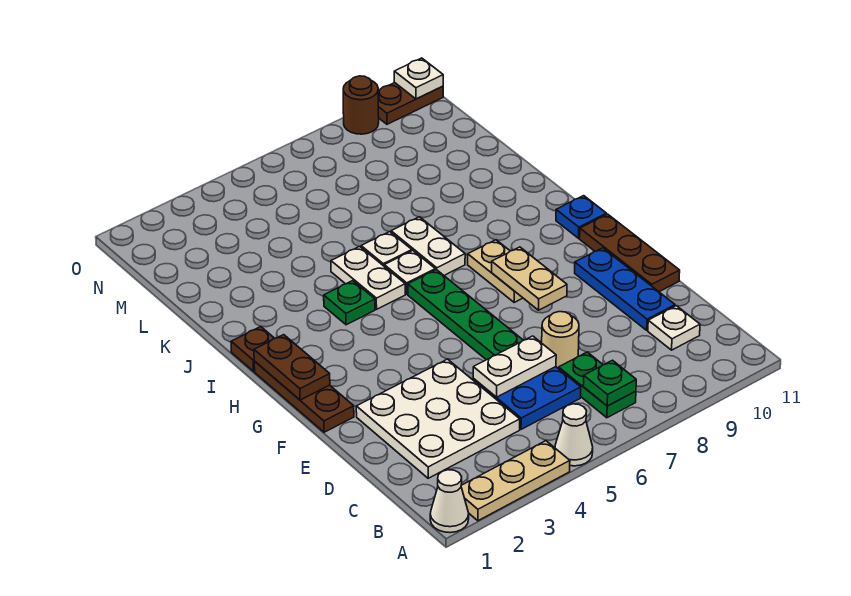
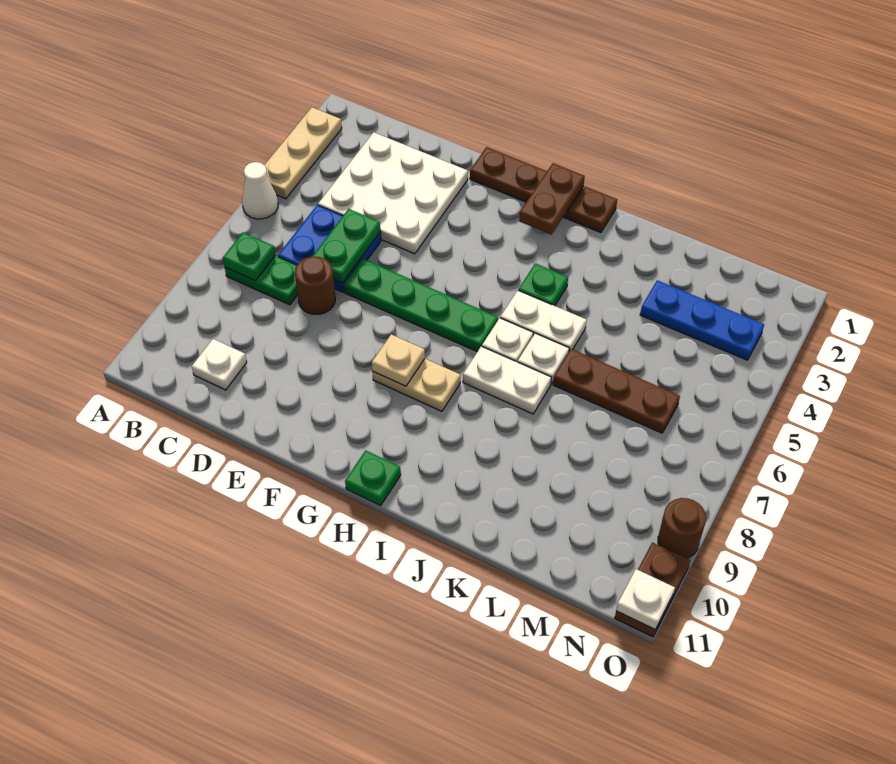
white 1x1 cone [430,470,469,533] -> none
white 1x2 plate [473,336,556,397] -> green 1x2 plate [312,209,381,283]
tan 1x1 round brick [542,312,579,369] -> brown 1x1 round brick [295,257,335,315]
blue 1x3 plate [575,248,675,330] -> blue 1x3 plate moved to [640,280,764,360]
brown 1x3 plate [580,214,680,292] -> brown 1x3 plate moved to [553,349,680,433]
tan 1x2 plate [492,247,567,310] -> tan 1x1 plate [372,334,425,386]
brown 1x2 plate [254,335,330,400] -> brown 1x2 plate turned to [519,163,585,235]
blue 1x1 plate [556,196,607,238] -> green 1x1 plate [345,450,401,505]

